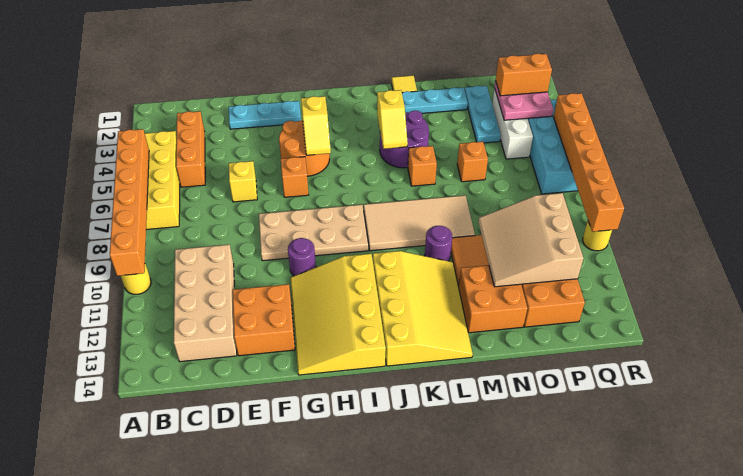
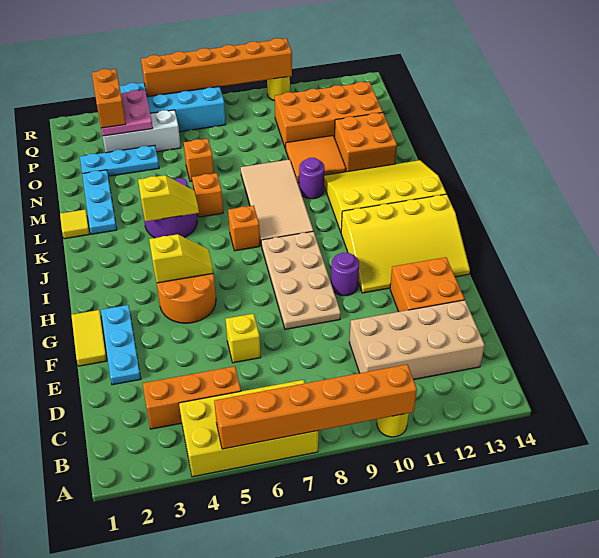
none -> yellow 1x2 tile [71,310,107,366]
orange 1x1 brick [281,157,309,197] -> orange 1x1 brick moved to [228,206,260,251]
tan 3x3 slope [478,193,583,287] -> none

